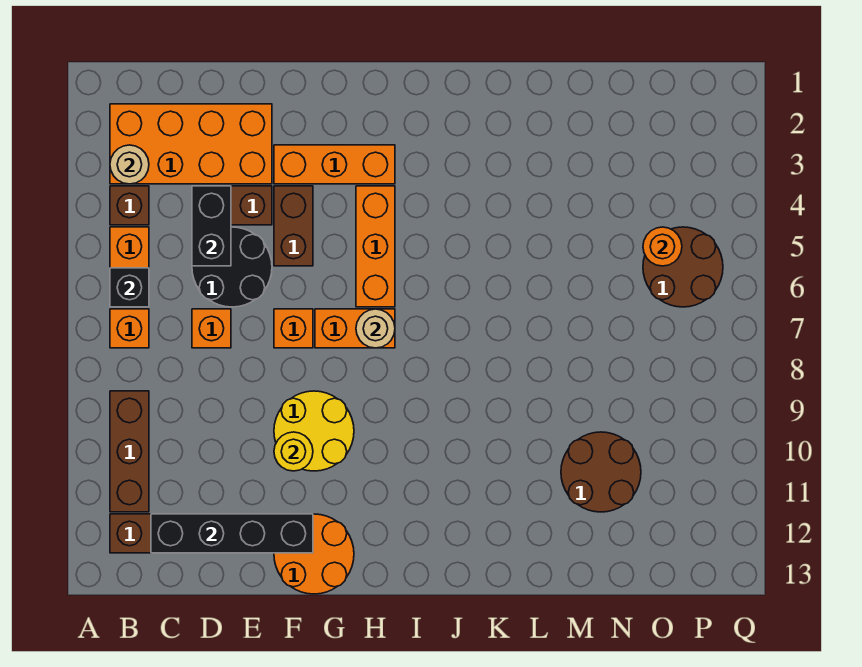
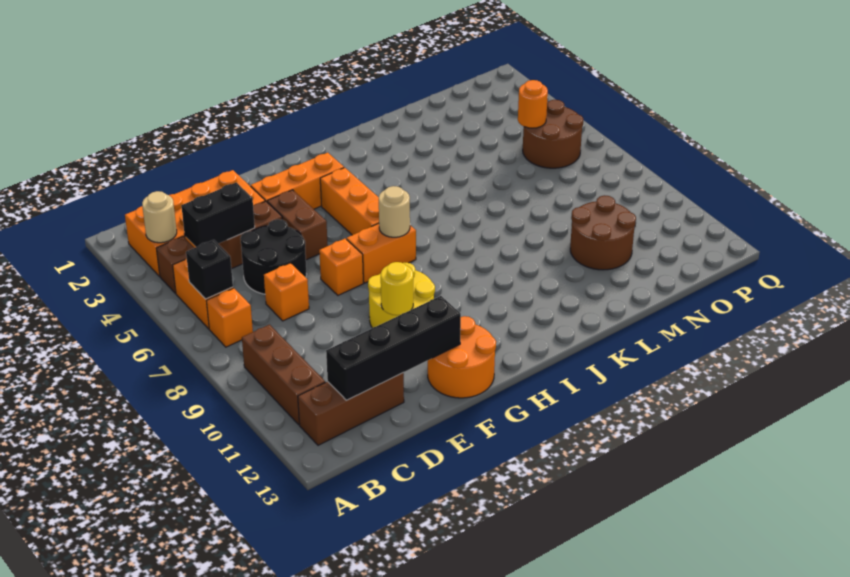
black 1x2 brick [192,186,231,266] -> black 1x2 brick turned to [181,183,255,247]

